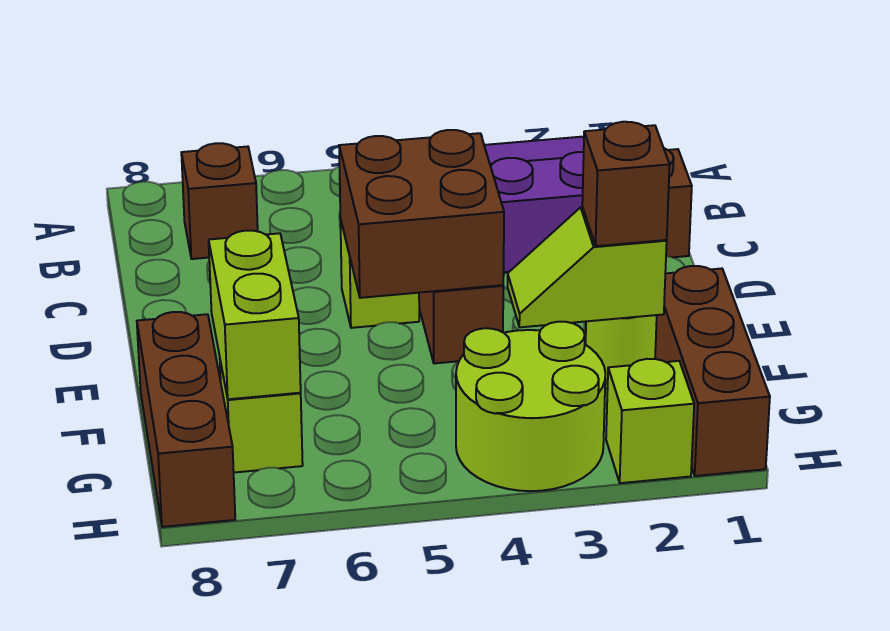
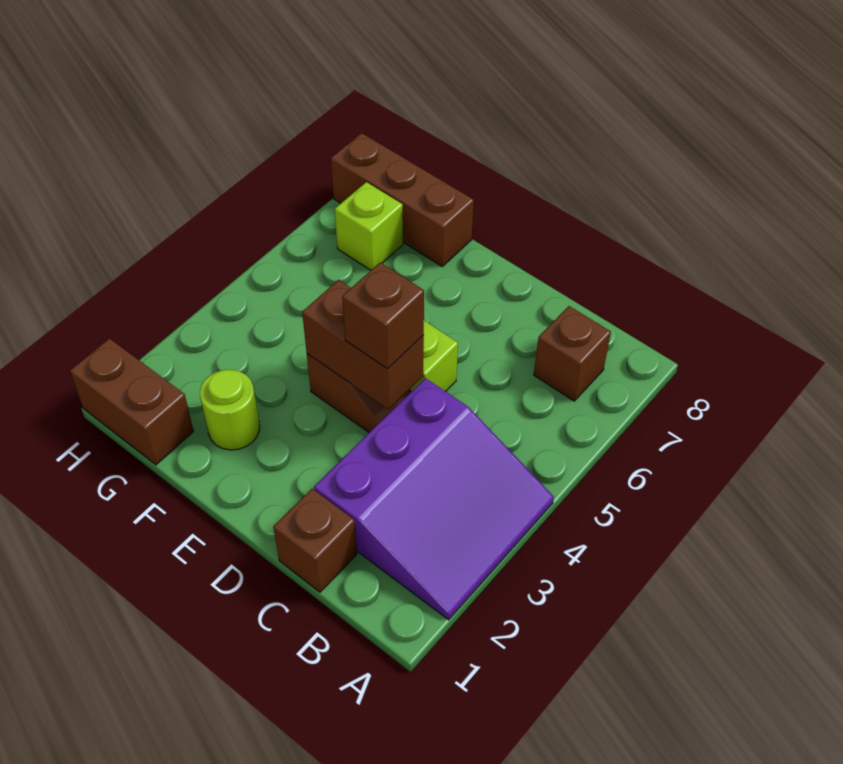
brown 2x2 brick [339,130,504,298] -> brown 1x2 brick [302,280,424,409]
brown 1x3 brick [655,266,770,476] -> brown 1x2 brick [70,338,194,465]
lime 1x2 slope [508,207,667,327] -> none
brown 1x1 brick [582,122,670,246] -> brown 1x1 brick moved to [342,262,424,369]
lime 1x2 brick [209,231,301,399] -> none
lime 2x2 round brick [456,322,605,491] -> none
lime 1x1 brick [606,359,694,483] -> none

